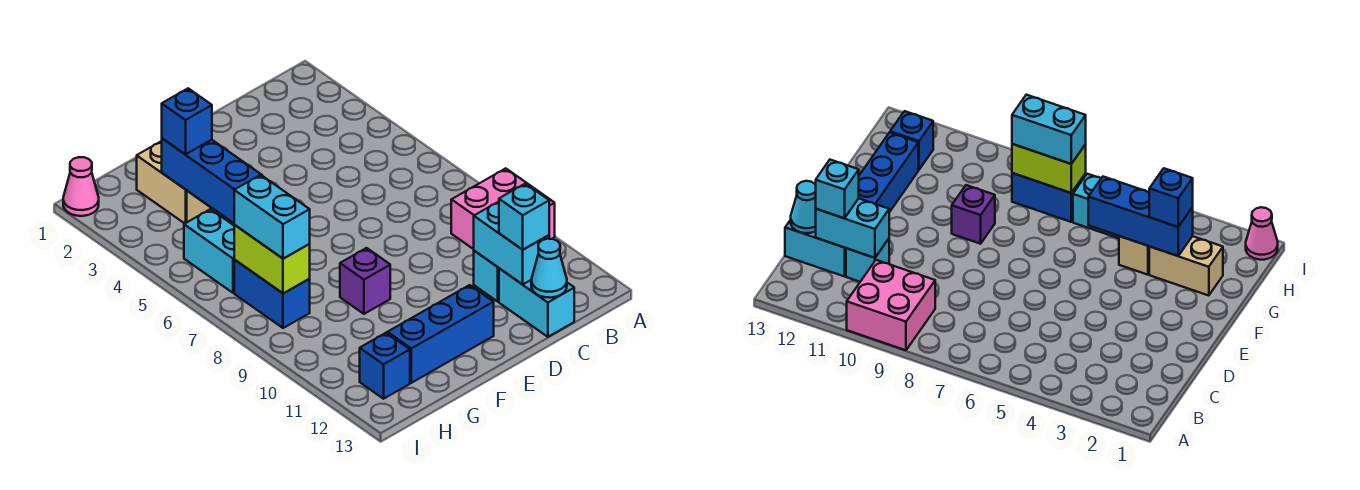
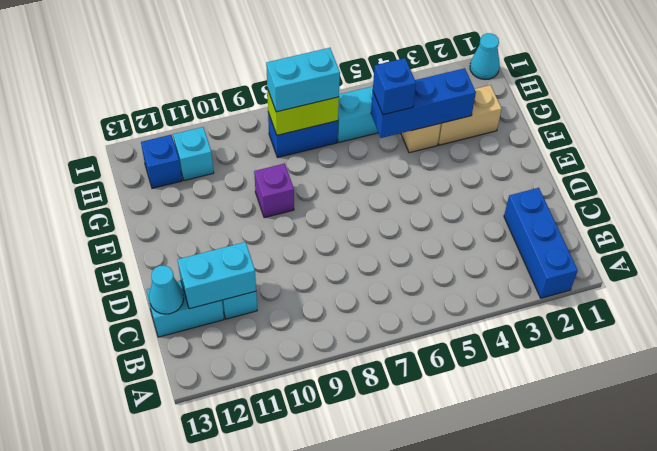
pink 2x2 brick [451,168,555,249] -> none
cyan 1x1 brick [499,184,549,250] -> cyan 1x1 brick moved to [173,127,214,181]
blue 1x3 brick [387,285,494,383] -> blue 1x3 brick moved to [504,188,578,298]
blue 1x1 brick [162,88,212,154] -> blue 1x1 brick moved to [373,58,416,115]
pink 1x1 cone [63,157,99,216] -> cyan 1x1 cone [470,33,500,80]

